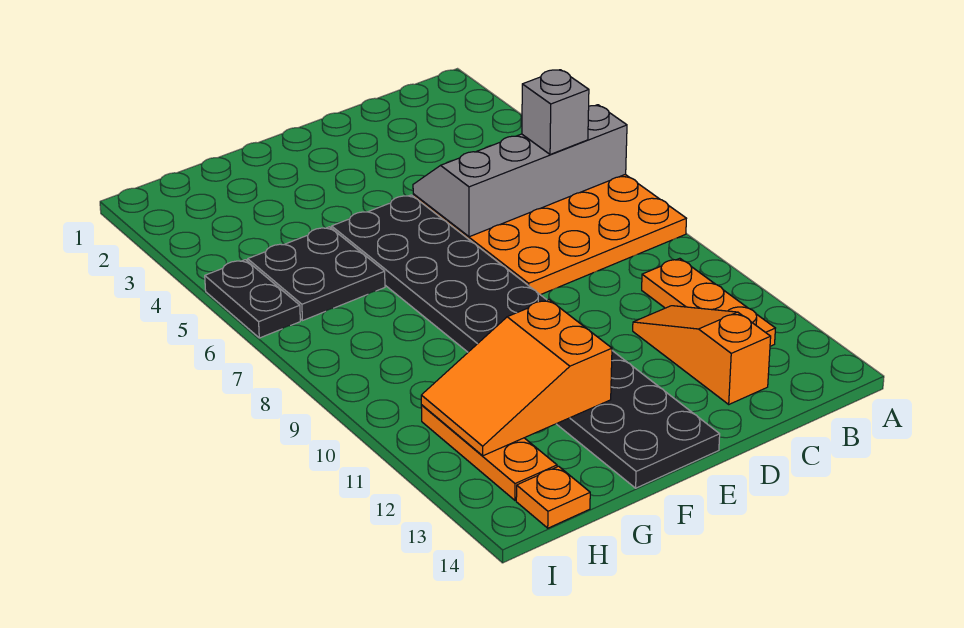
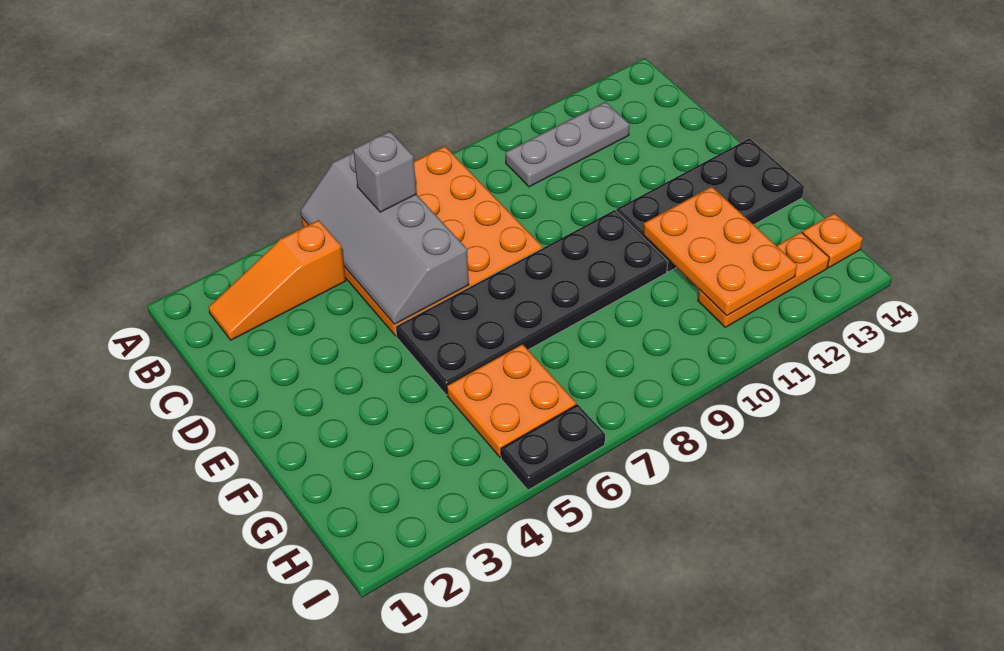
orange 1x3 plate [642,258,775,346] -> grey 1x3 plate [506,102,630,187]
orange 1x3 slope [633,306,771,404] -> orange 1x3 slope moved to [208,220,346,340]
orange 2x3 slope [421,300,612,456] -> orange 2x3 plate [643,187,797,316]
black 2x2 plate [248,227,385,321] -> orange 2x2 plate [447,344,576,457]

